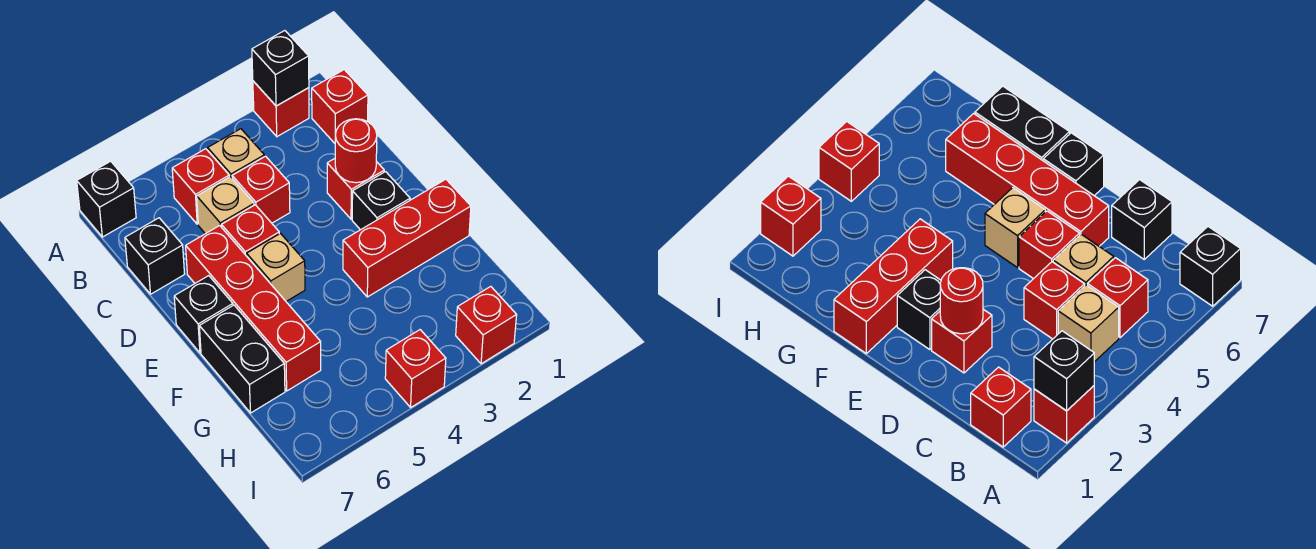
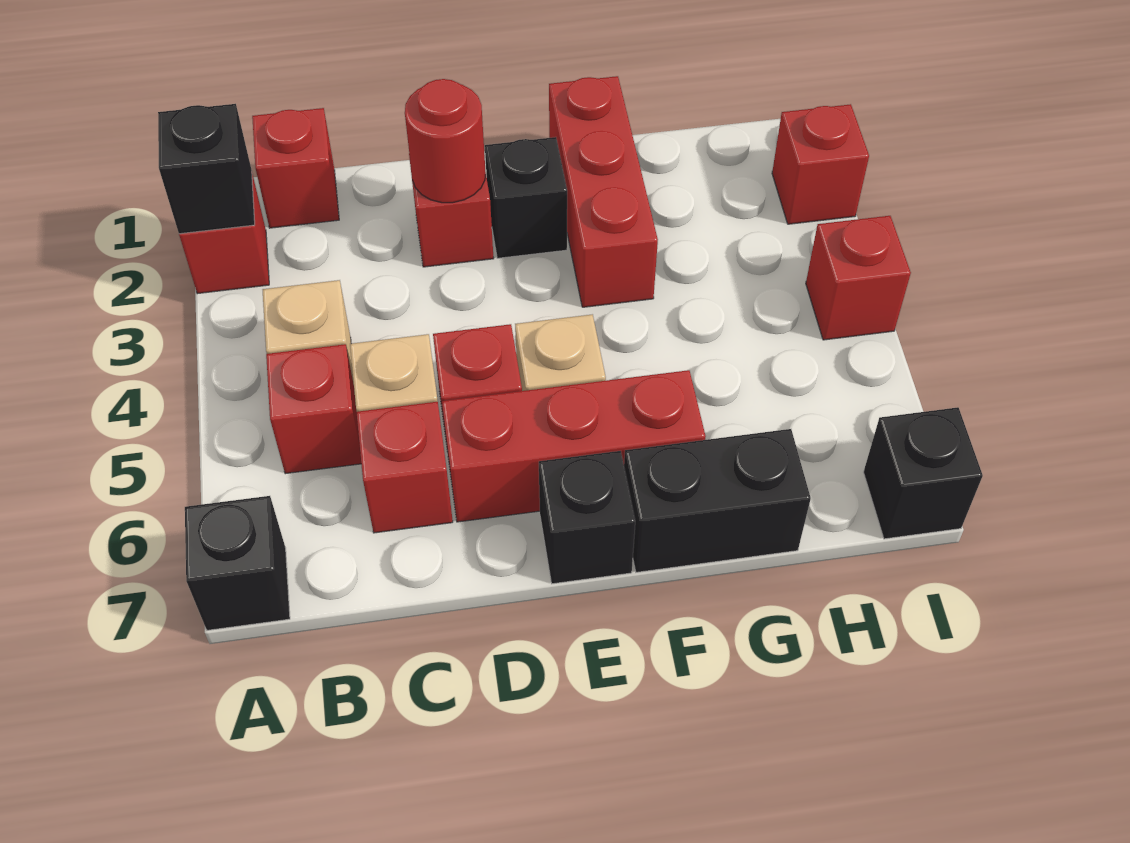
red 1x1 brick [232,156,290,223] -> red 1x1 brick moved to [357,402,453,533]
black 1x1 brick [125,218,185,294] -> black 1x1 brick moved to [863,407,983,539]
red 1x4 brick [186,226,321,391] -> red 1x3 brick [442,370,706,522]

